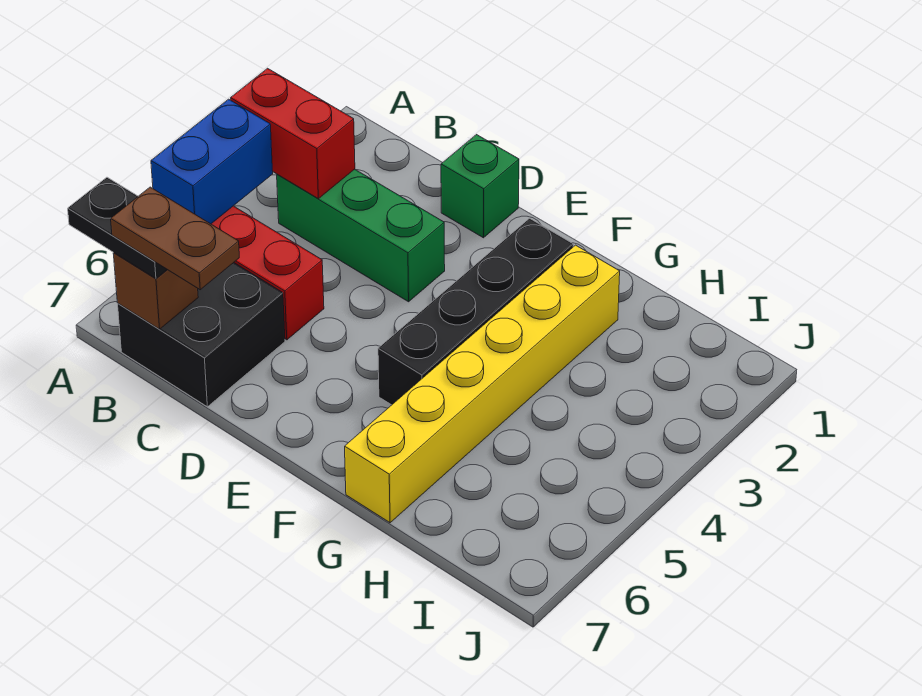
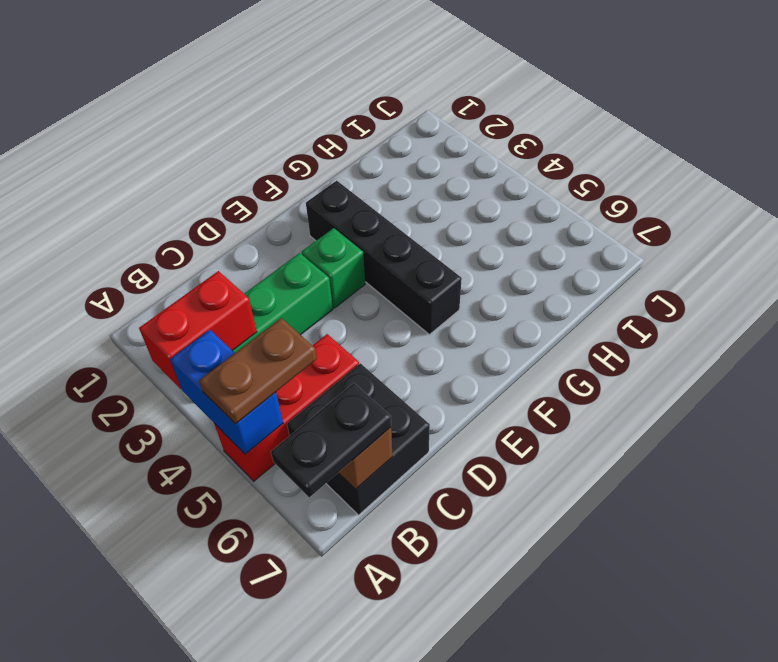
brown 1x2 plate [111,187,239,290] -> brown 1x2 plate moved to [199,318,317,424]
green 1x1 brick [441,135,519,238] -> green 1x1 brick moved to [302,228,365,308]
yellow 1x6 brick [345,245,620,523] -> none

